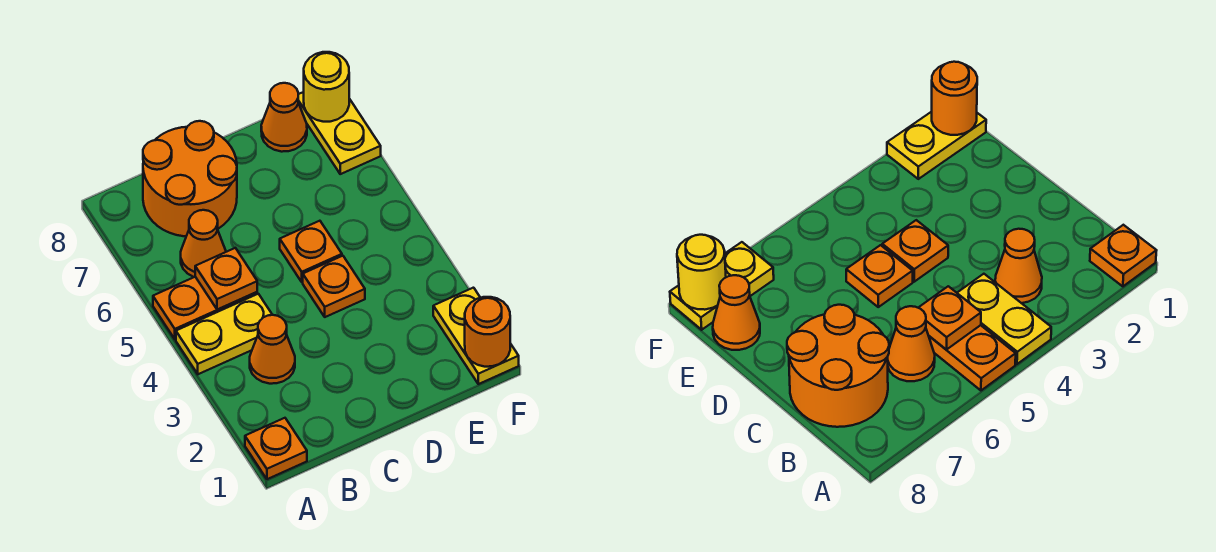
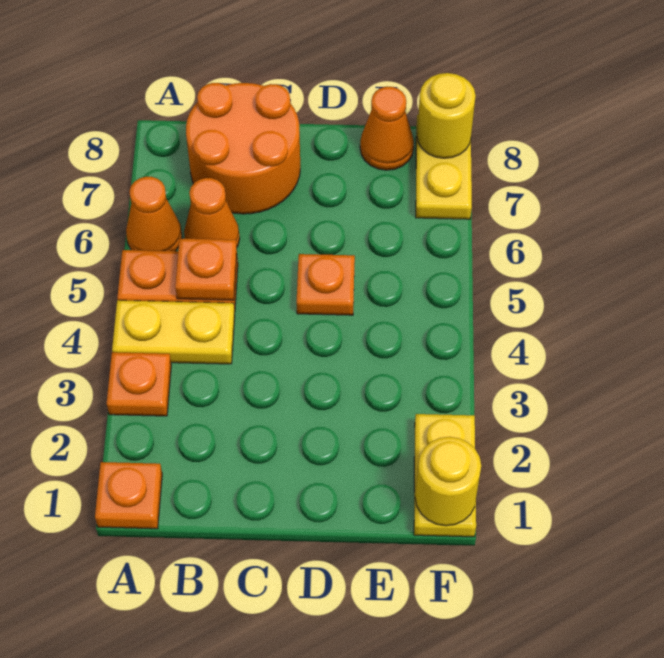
orange 1x1 cone [250,315,295,384] -> orange 1x1 cone moved to [126,177,182,251]
orange 1x1 plate [303,256,365,317] -> orange 1x1 plate moved to [107,352,171,416]
orange 1x1 round brick [465,297,510,367] -> yellow 1x1 round brick [415,437,481,526]

